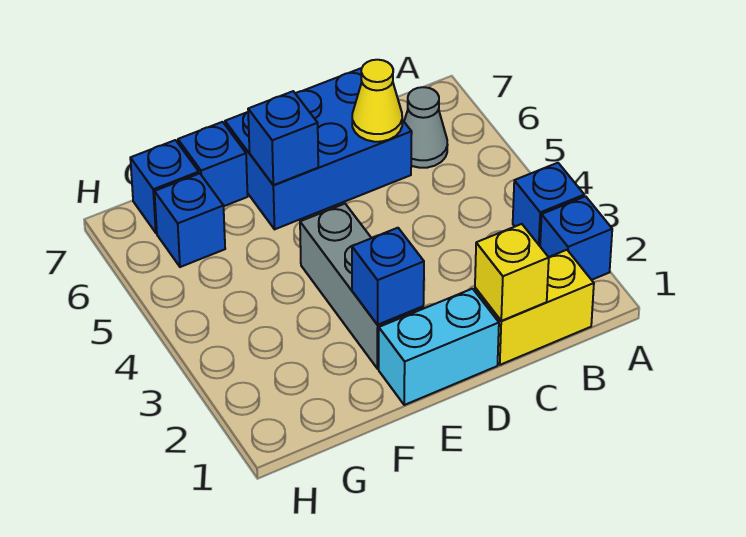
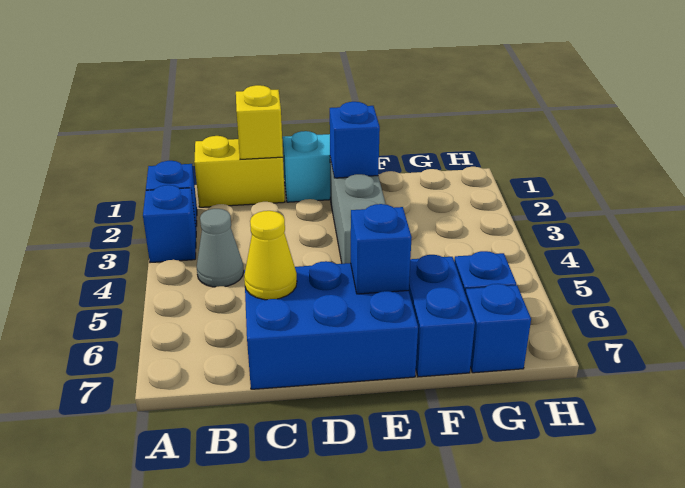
grey 1x1 cone [404,87,447,168] -> grey 1x1 cone moved to [197,209,244,287]
blue 1x1 brick [178,122,248,206] -> blue 1x2 brick [409,255,475,377]

